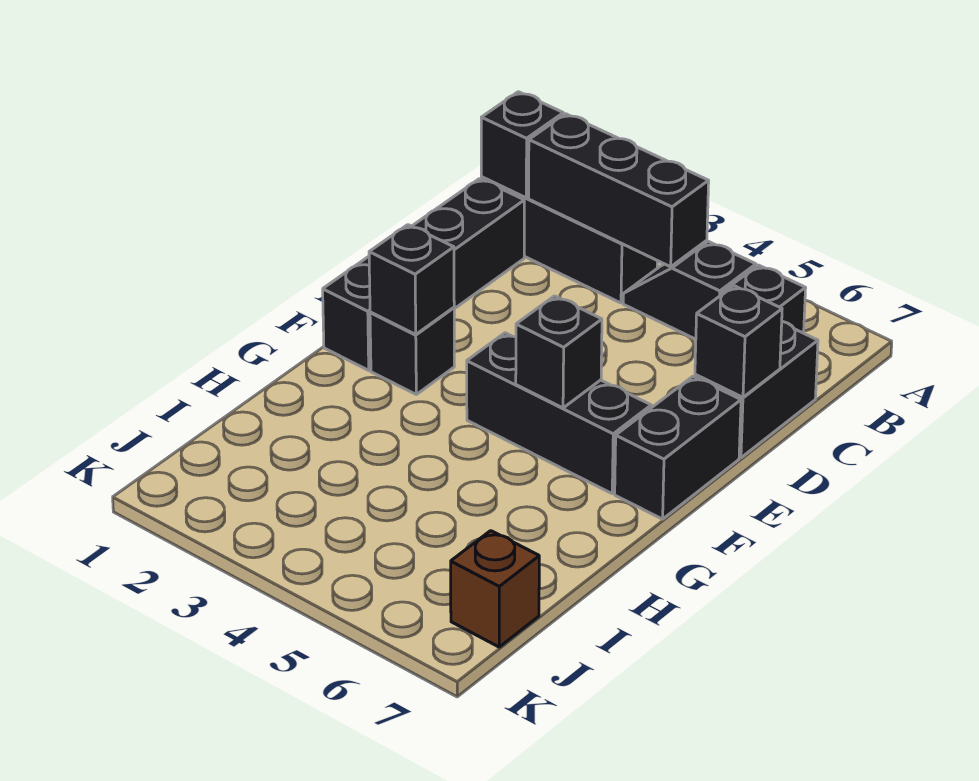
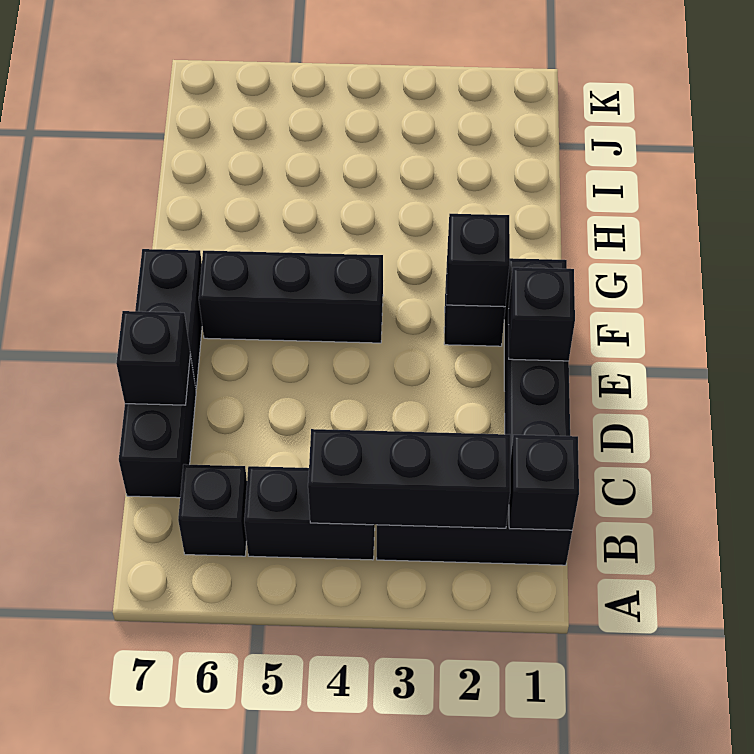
black 1x2 slope [623,241,756,339] -> black 1x2 brick [244,466,375,560]
black 1x1 brick [516,296,602,408] -> black 1x1 brick moved to [508,267,575,361]
brown 1x1 brick [451,531,539,647] -> none

